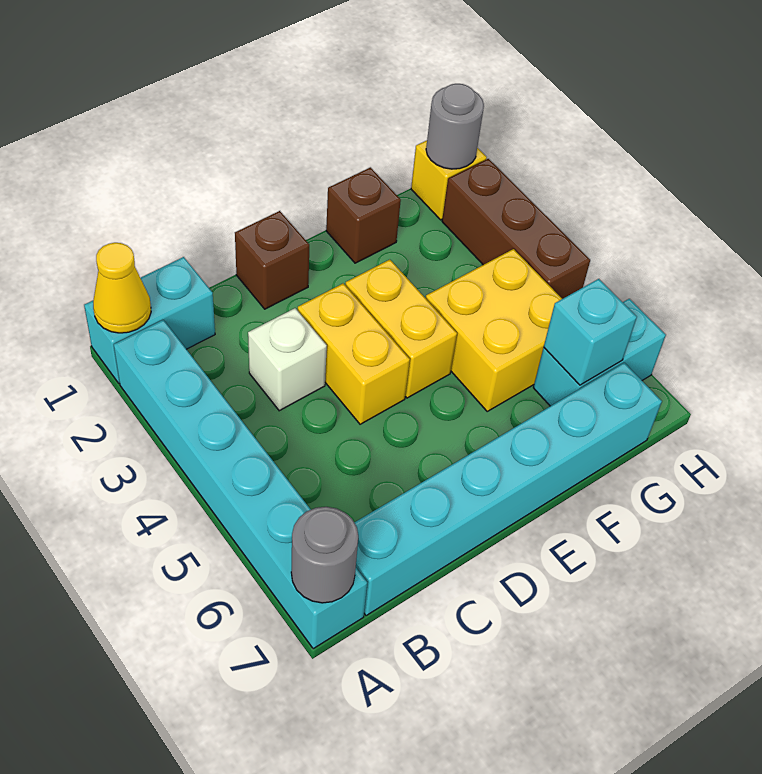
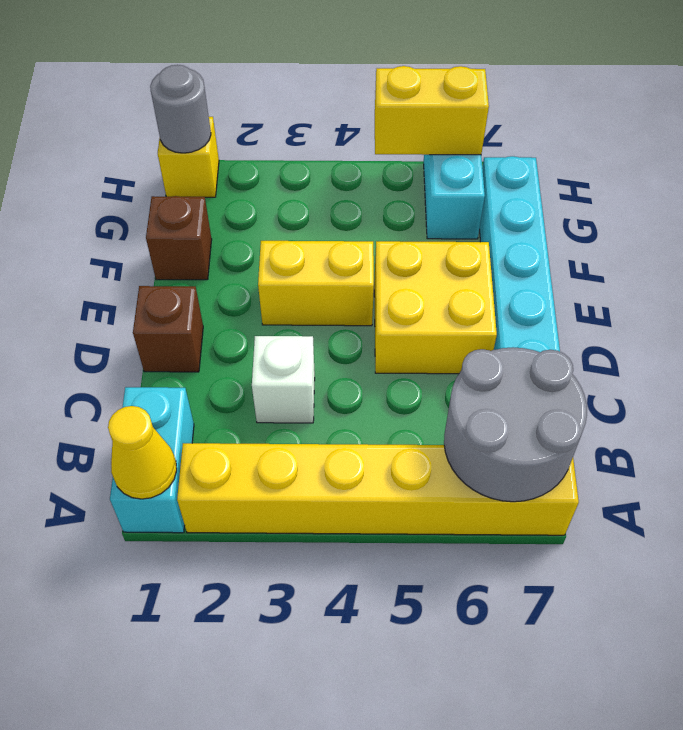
cyan 1x6 brick [114,320,367,649] -> yellow 1x6 brick [177,443,579,535]
grey 1x1 round brick [291,507,358,603] -> grey 2x2 round brick [444,347,587,502]
yellow 1x2 brick [298,283,410,424] -> yellow 1x2 brick moved to [375,66,489,155]
yellow 2x2 brick [426,249,562,411] -> yellow 2x2 brick moved to [374,241,497,374]
cyan 1x1 brick [544,279,637,385] -> none
brown 1x3 brick [442,159,590,299] -> none

